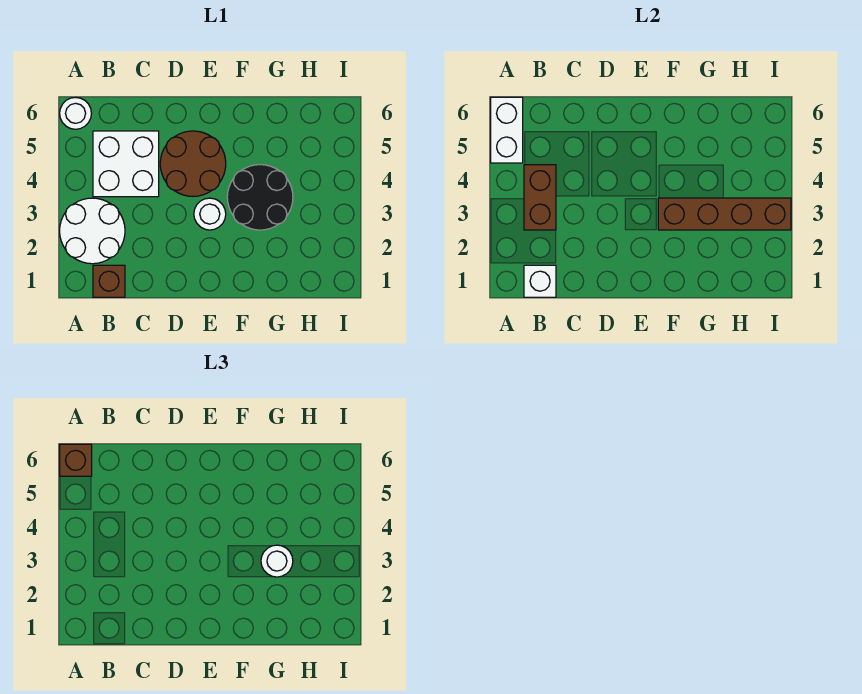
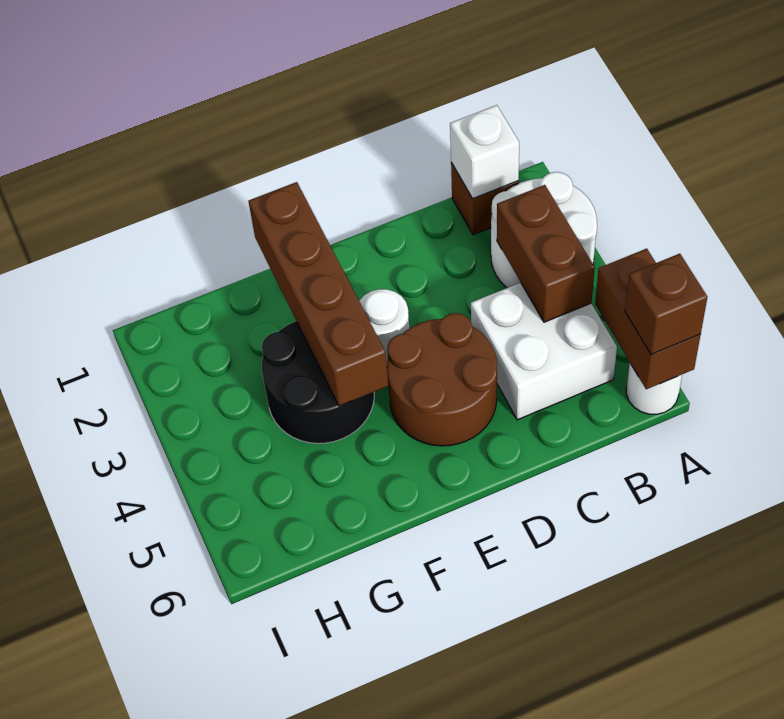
white 1x2 brick [491,97,523,163] -> brown 1x2 brick [595,249,701,389]
brown 1x4 brick [658,198,791,230] -> brown 1x4 brick turned to [248,182,388,406]
white 1x1 round brick [261,545,293,577] -> none

